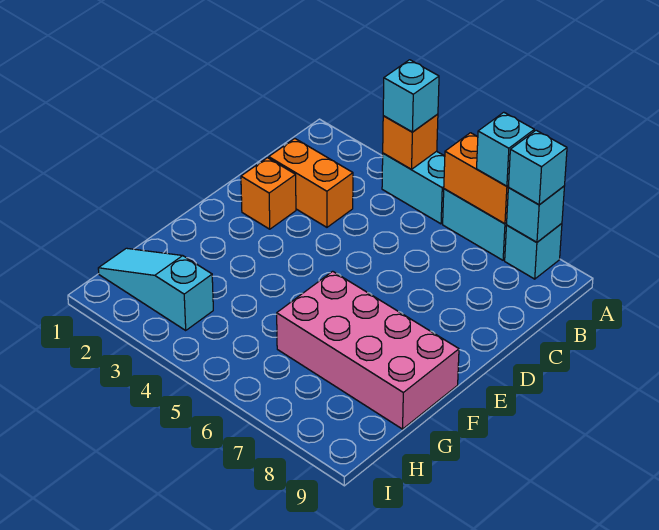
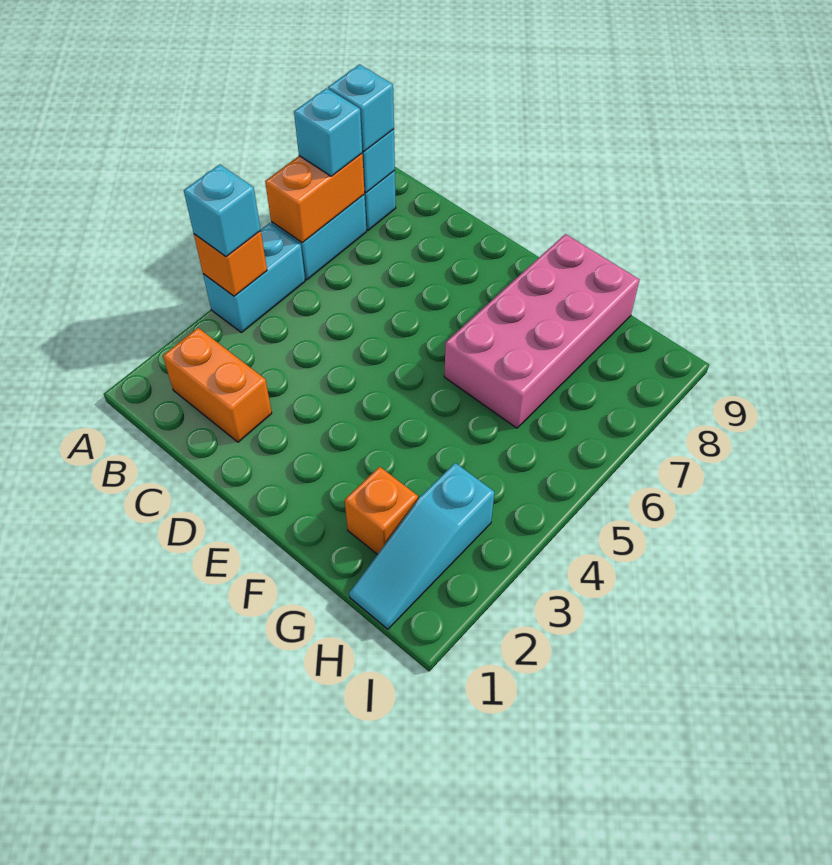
orange 1x2 brick [269,139,353,227] -> orange 1x2 brick turned to [163,328,272,442]
orange 1x1 brick [241,158,296,229] -> orange 1x1 brick moved to [345,467,418,554]

